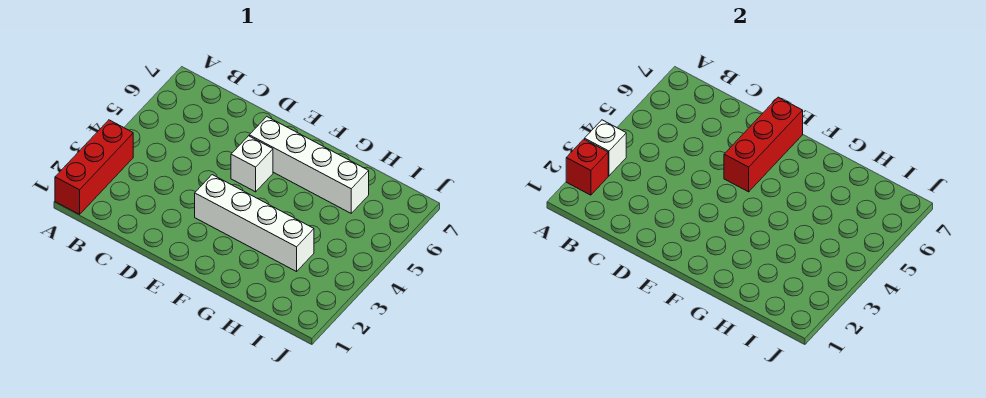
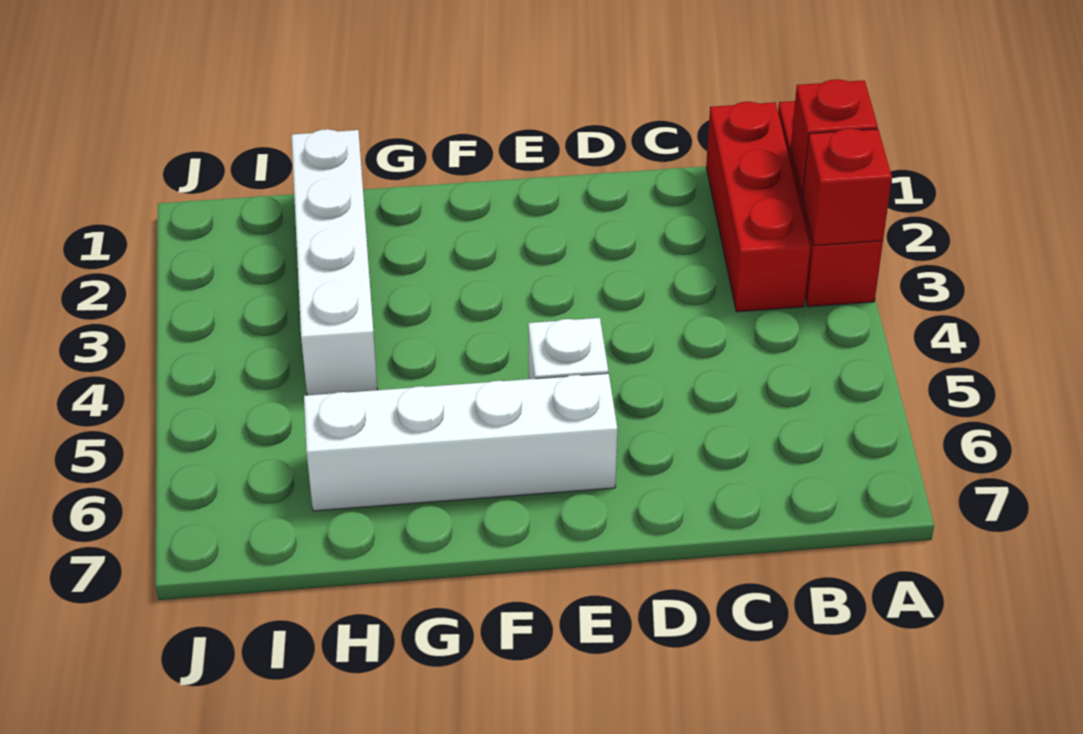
white 1x1 brick [585,120,626,176] -> red 1x1 brick [802,128,892,246]
white 1x4 brick [195,175,314,272] -> white 1x4 brick turned to [292,129,378,395]
red 1x3 brick [724,97,803,192] -> red 1x3 brick moved to [706,102,810,312]

